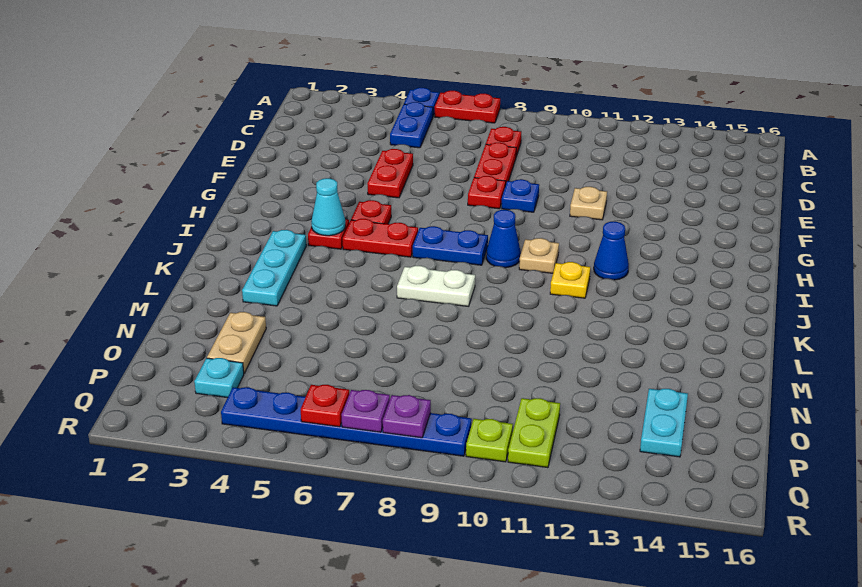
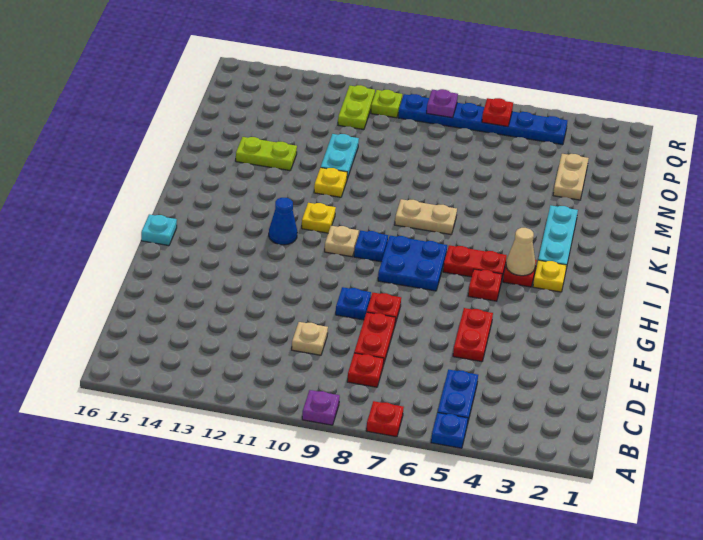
red 1x2 plate [435,91,500,123] -> red 1x1 plate [366,401,404,437]
tan 1x1 plate [570,187,607,220] -> tan 1x1 plate moved to [292,322,328,355]
none -> yellow 1x1 plate [533,260,567,292]
cyan 1x1 cone [311,178,345,236] -> tan 1x1 cone [506,228,535,276]
blue 1x2 plate [413,226,488,265] -> blue 2x2 plate [378,236,447,291]
blue 1x1 cone [486,210,521,268] -> blue 1x1 plate [354,231,388,262]
white 1x2 plate [397,266,475,306] -> tan 1x2 plate [395,199,457,234]
none -> yellow 1x1 plate [314,168,347,197]
none -> lime 1x2 plate [236,137,297,171]
cyan 1x2 plate [640,389,688,457] -> cyan 1x2 plate moved to [321,134,359,179]
cyan 1x1 plate [194,358,244,398] -> cyan 1x1 plate moved to [141,214,177,246]
purple 1x1 plate [341,390,390,432] -> purple 1x1 plate moved to [302,390,340,425]

